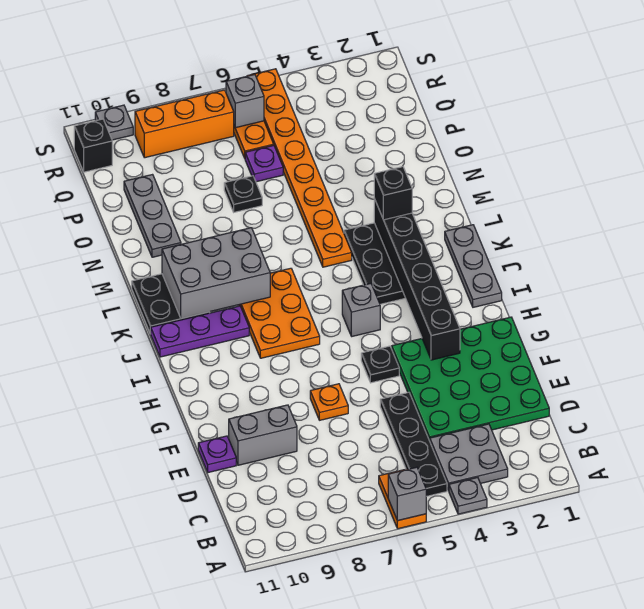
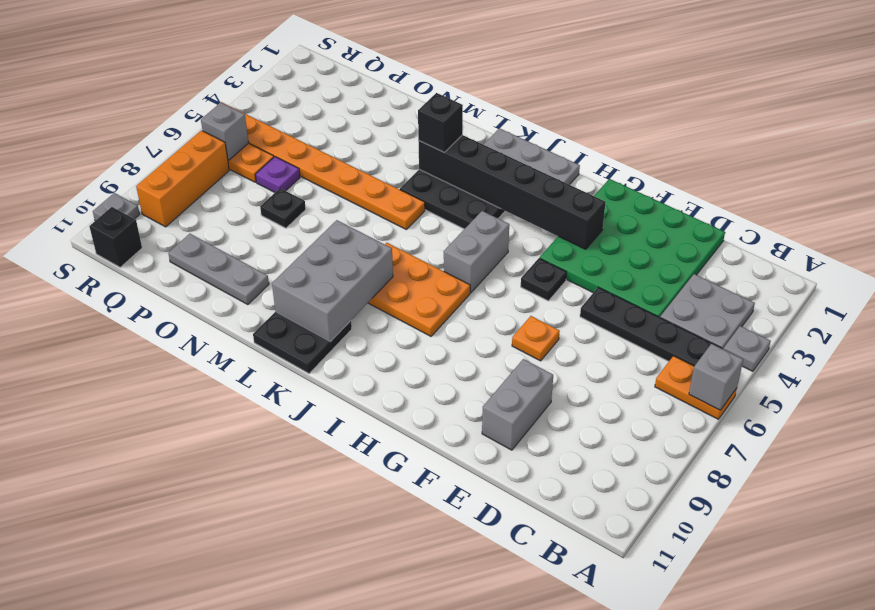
purple 1x1 plate [198,436,236,473] -> none
grey 1x1 brick [342,284,380,336] -> grey 1x2 brick [444,211,509,293]
purple 1x3 plate [151,306,249,357] -> none

